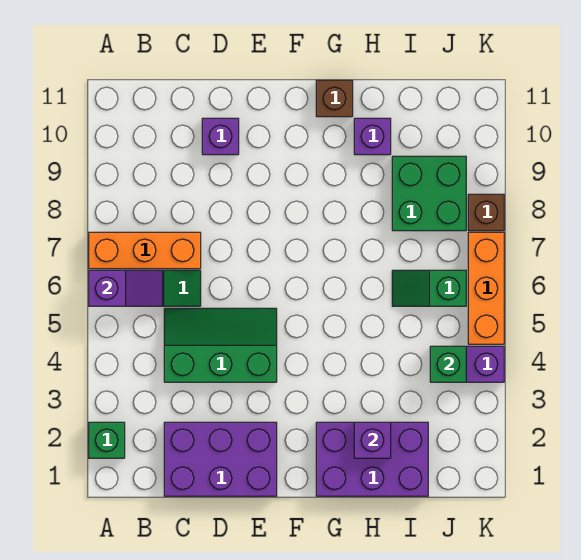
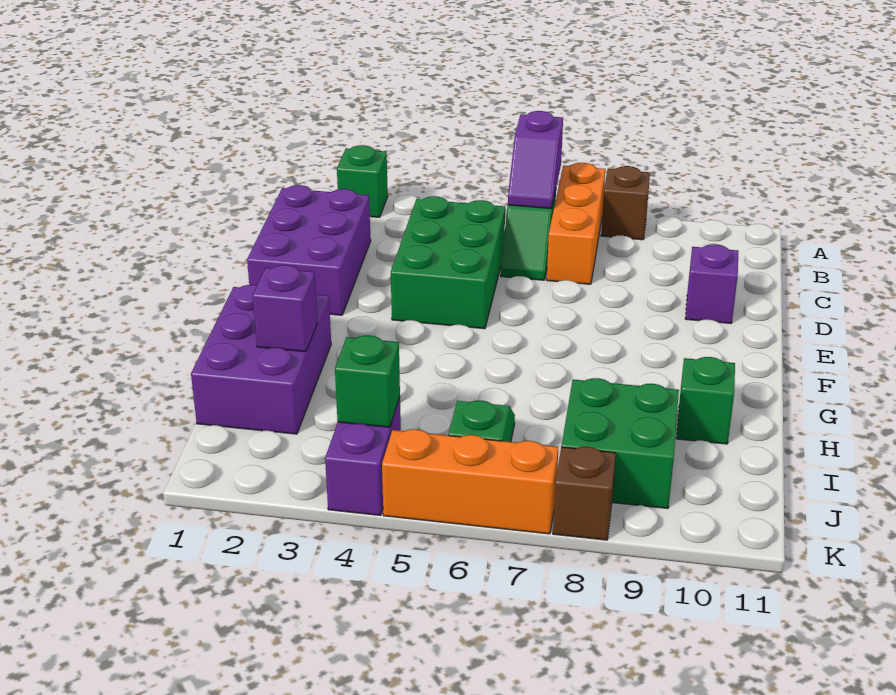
green 2x3 slope [164,308,277,382] -> green 2x3 brick [391,196,505,329]
brown 1x1 brick [316,80,353,117] -> brown 1x1 brick moved to [601,166,650,240]
purple 1x1 brick [354,118,391,155] -> green 1x1 brick [676,357,735,444]

